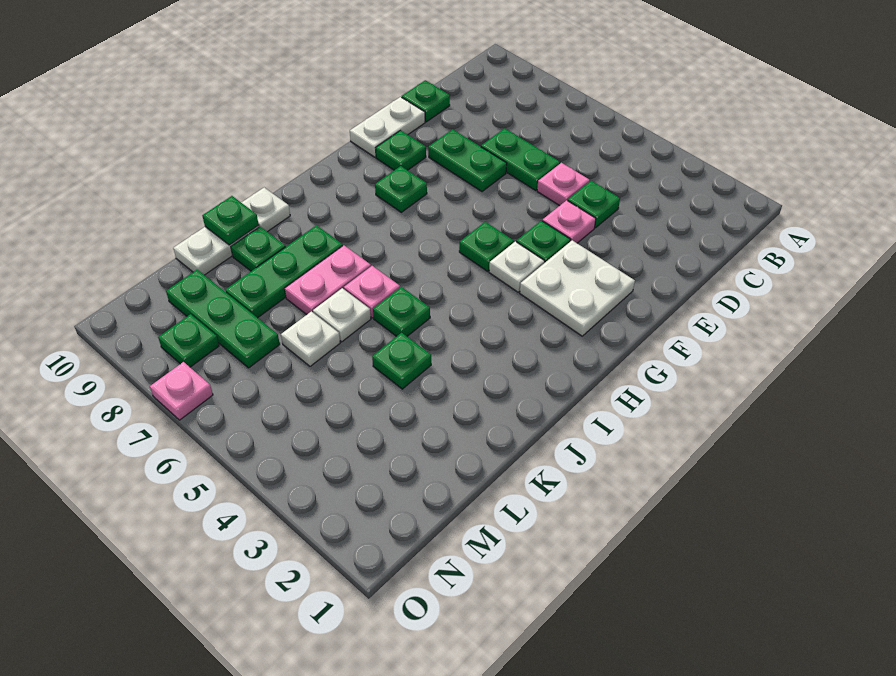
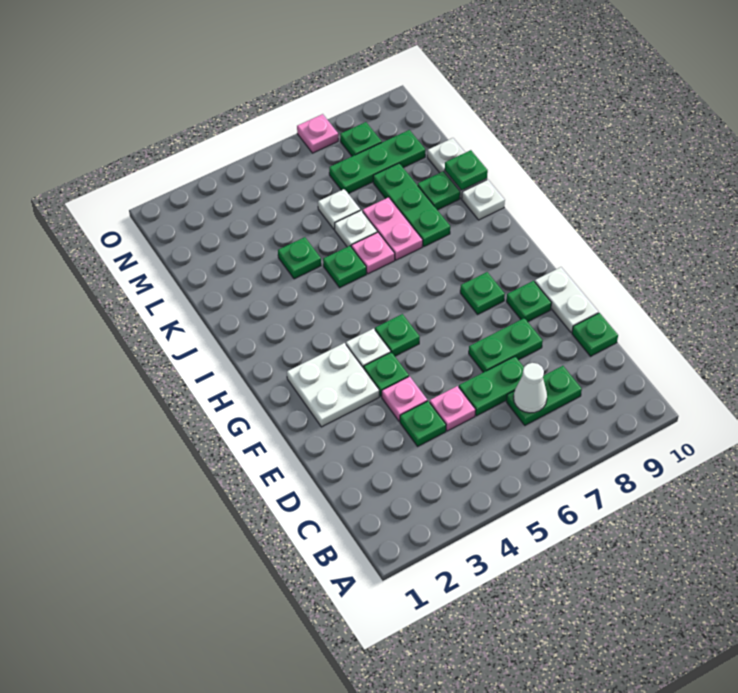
none -> green 1x2 plate [506,366,582,425]
none -> white 1x1 cone [514,363,547,413]

